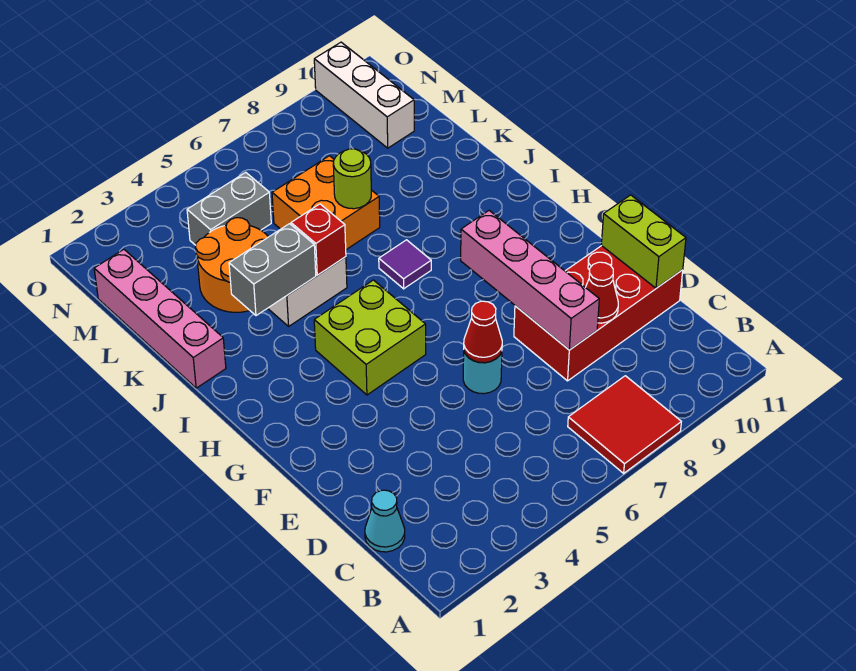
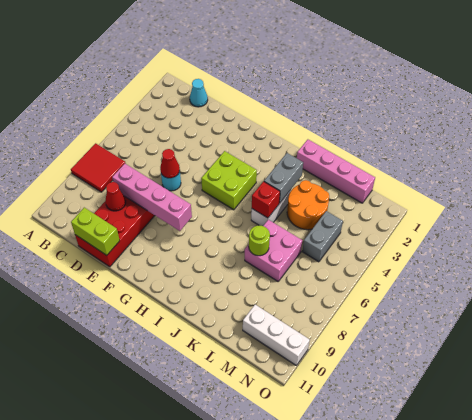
purple 1x1 tile [379,240,431,289] -> none
orange 2x2 brick [272,156,380,250] -> pink 2x2 brick [245,220,302,281]

